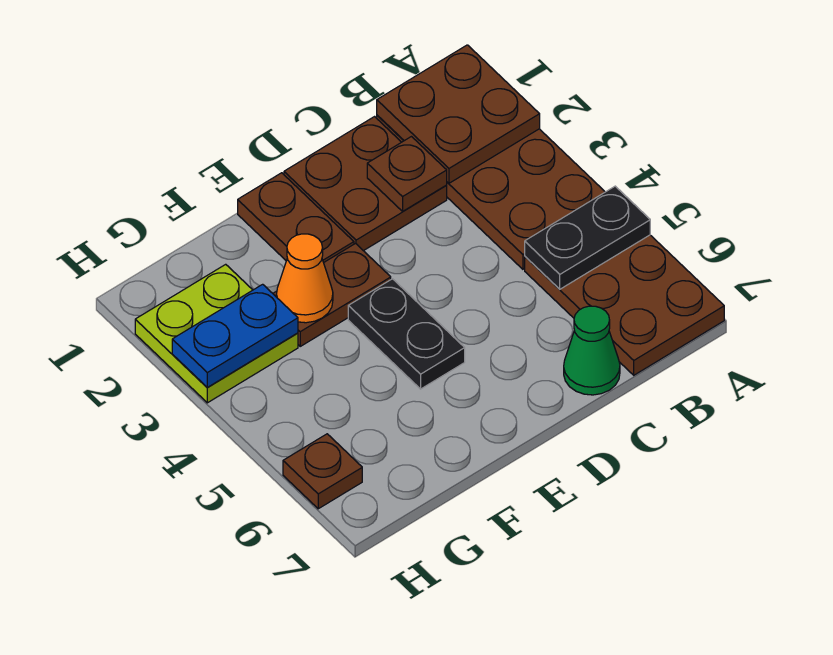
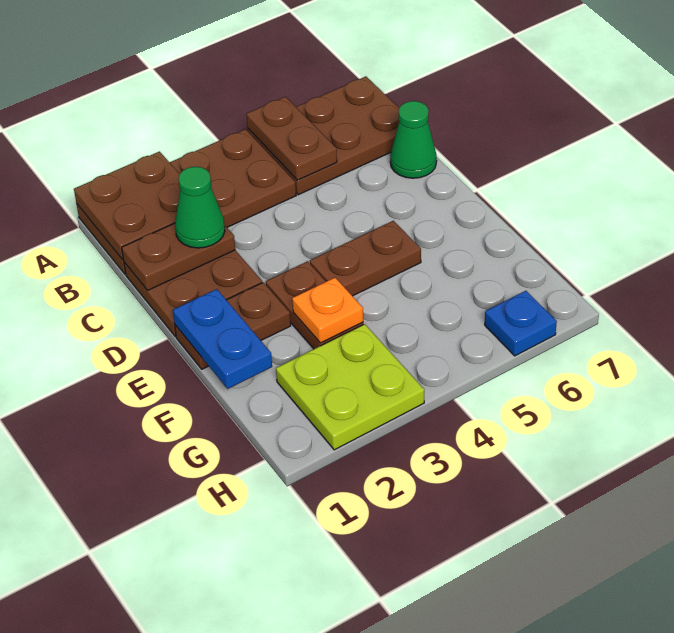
black 1x2 plate [525,186,650,289] -> brown 1x2 plate [246,97,337,180]
brown 1x1 plate [367,137,447,211] -> brown 1x2 plate [122,223,235,290]
none -> green 1x1 cone [175,167,225,248]
black 1x2 plate [348,279,465,389] -> brown 1x2 plate [310,221,421,296]
orange 1x1 cone [276,234,333,323] -> orange 1x1 plate [292,278,363,343]
blue 1x2 plate [172,284,298,387] -> blue 1x2 plate moved to [173,289,272,389]
brown 1x1 plate [283,434,362,509] -> blue 1x1 plate [485,291,557,356]

